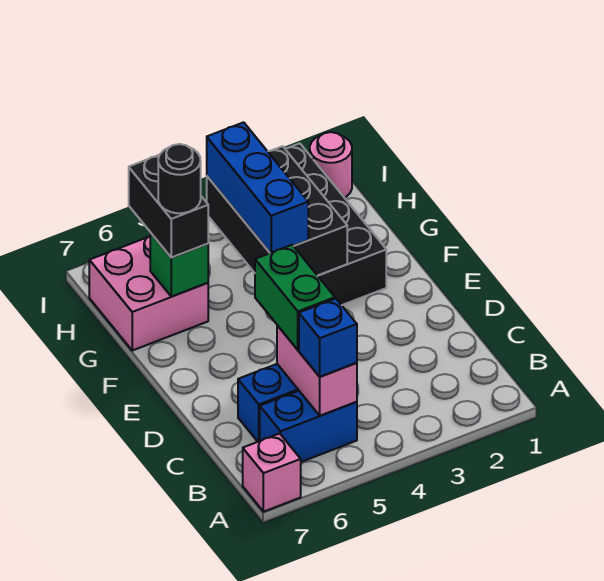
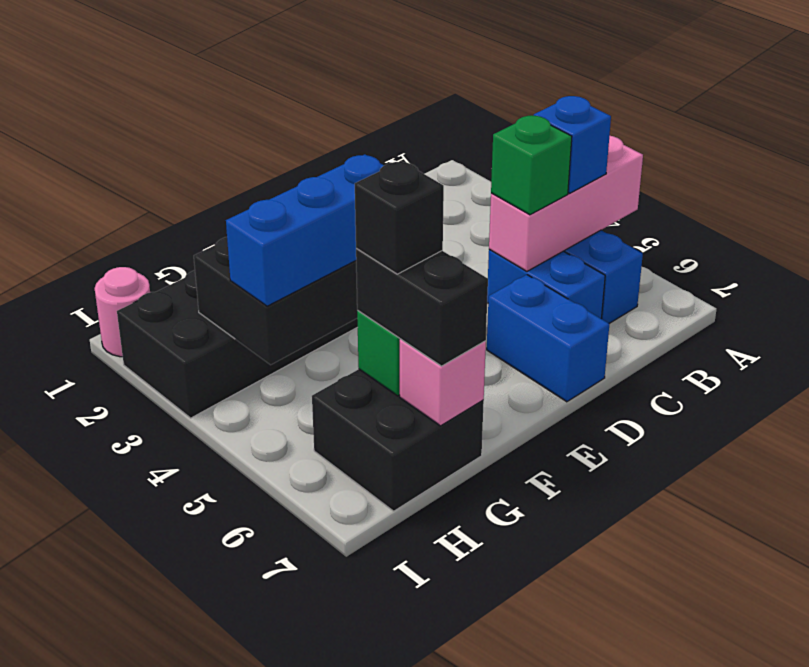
pink 1x1 brick [243,433,301,512] -> pink 1x1 brick moved to [400,339,486,426]
pink 1x2 brick [277,325,357,416] -> pink 1x3 brick [489,136,643,271]
green 1x2 brick [255,245,335,350] -> green 1x1 brick [491,116,572,215]
none -> blue 1x2 brick [487,275,609,402]
pink 2x2 brick [89,236,208,350] -> black 2x2 brick [312,369,484,511]
black 1x2 brick [129,155,208,257] -> black 1x2 brick turned to [356,248,488,366]
black 1x1 round brick [158,144,201,213] -> black 1x1 brick [355,161,444,274]

